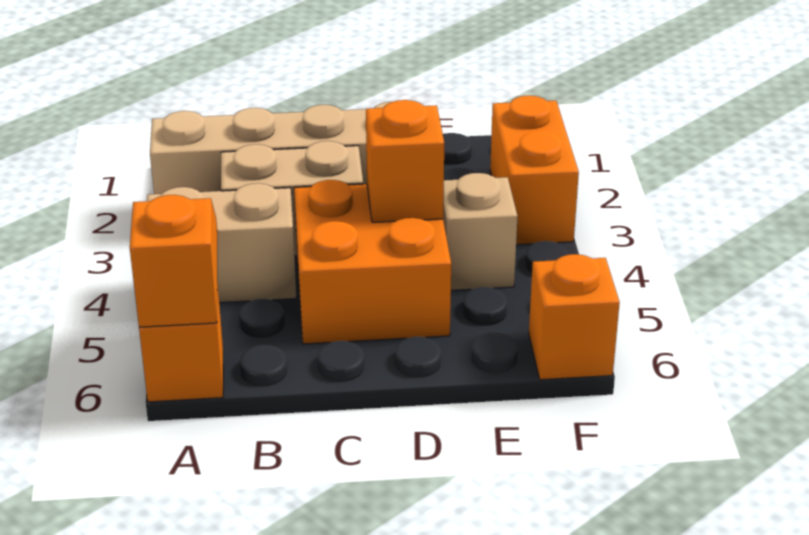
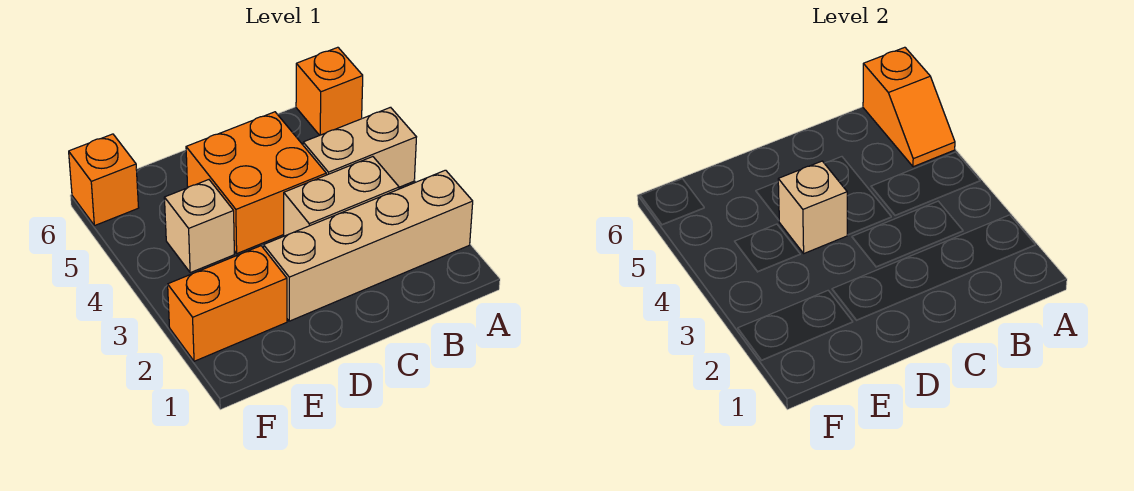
orange 1x1 brick [366,100,444,222] -> tan 1x1 brick [778,161,847,253]
orange 1x2 brick [490,96,579,245] -> orange 1x2 brick turned to [168,246,287,361]

